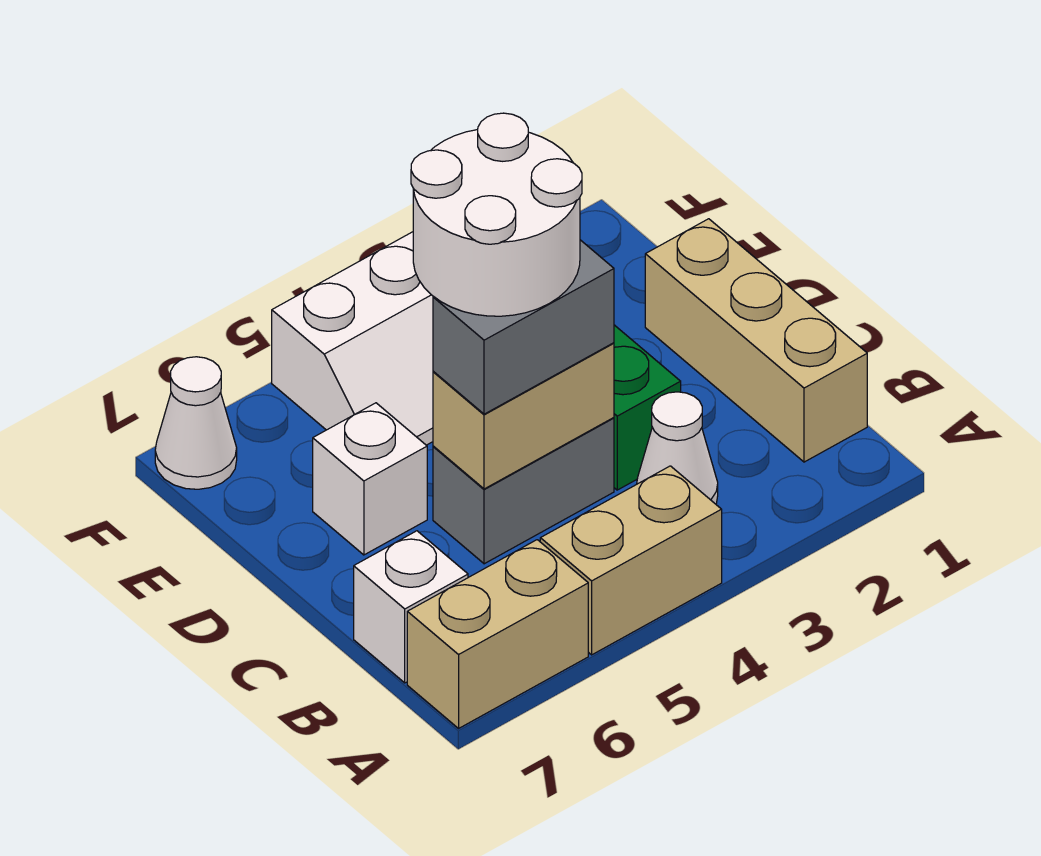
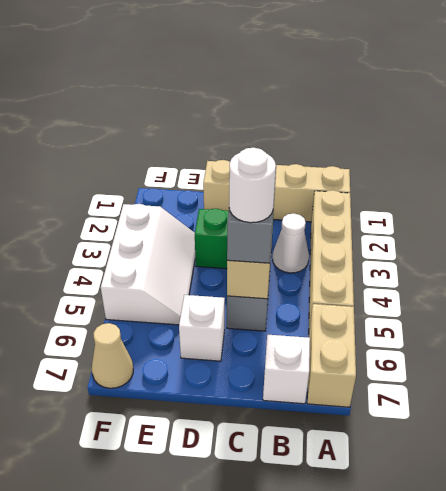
tan 1x2 brick [540,466,722,655] -> tan 1x4 brick [309,190,354,329]
tan 1x3 brick [645,219,867,462] -> tan 1x4 brick [203,160,350,222]
white 2x2 round brick [411,113,582,316] -> white 1x1 round brick [229,148,276,223]
white 1x1 cone [155,357,237,489] -> tan 1x1 cone [92,323,133,388]

